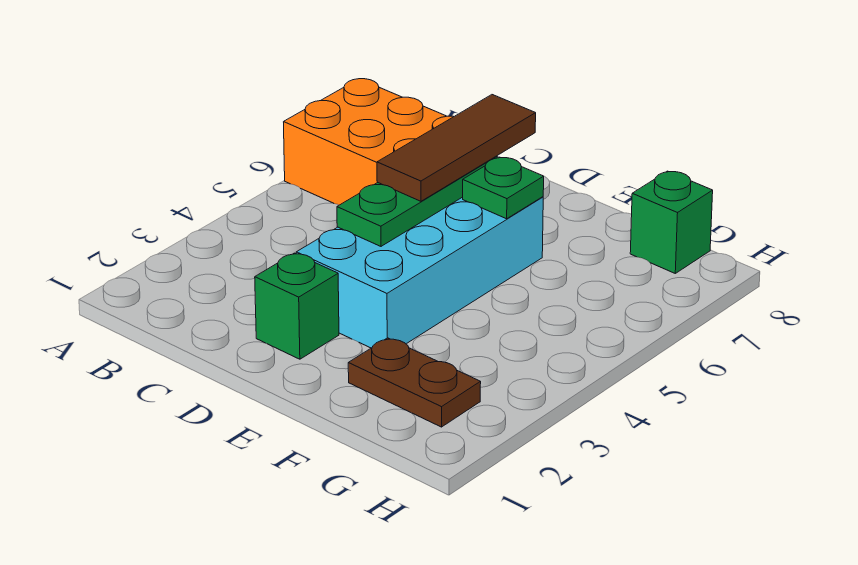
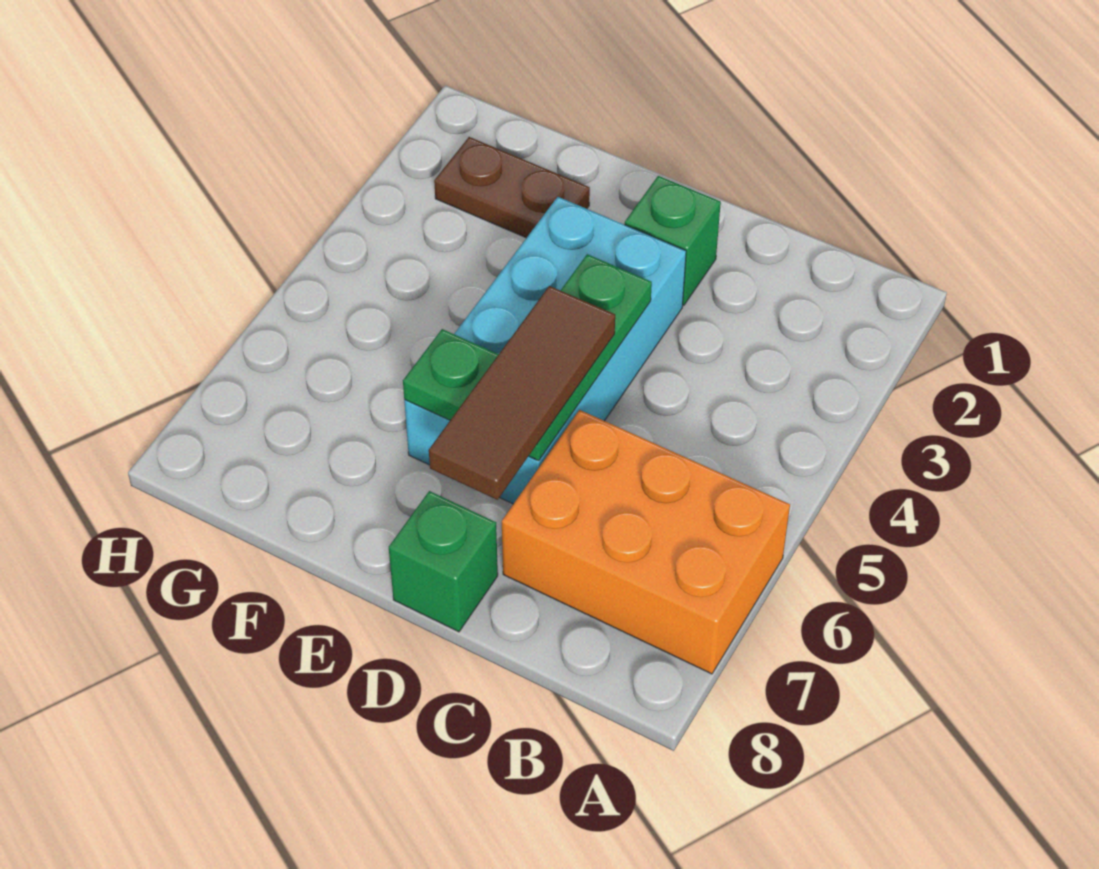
green 1x1 brick [630,171,713,273] -> green 1x1 brick moved to [389,491,498,632]

